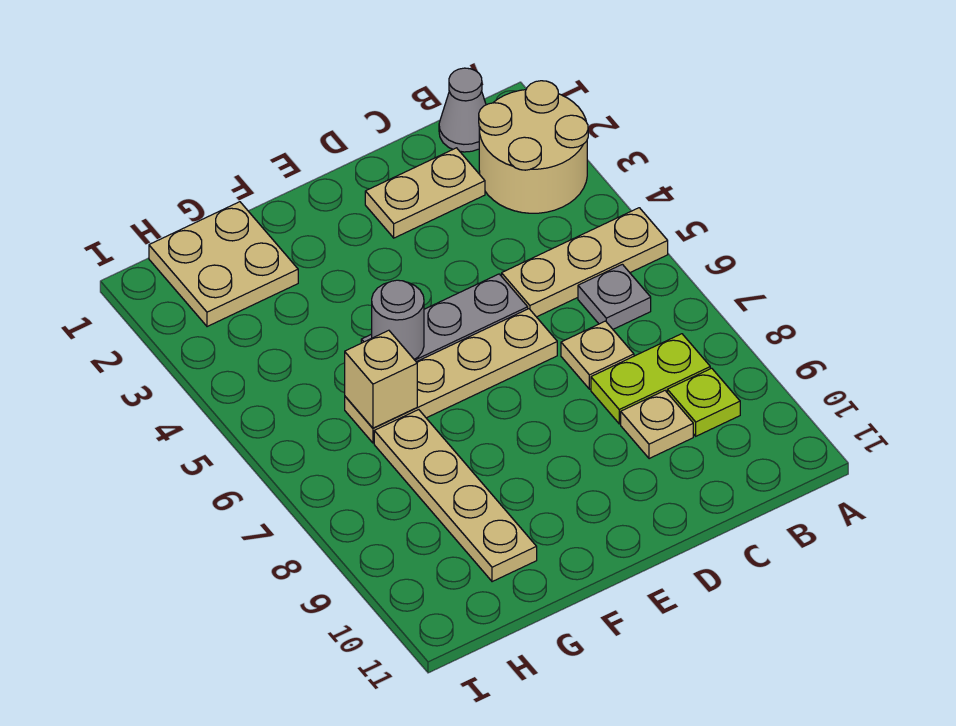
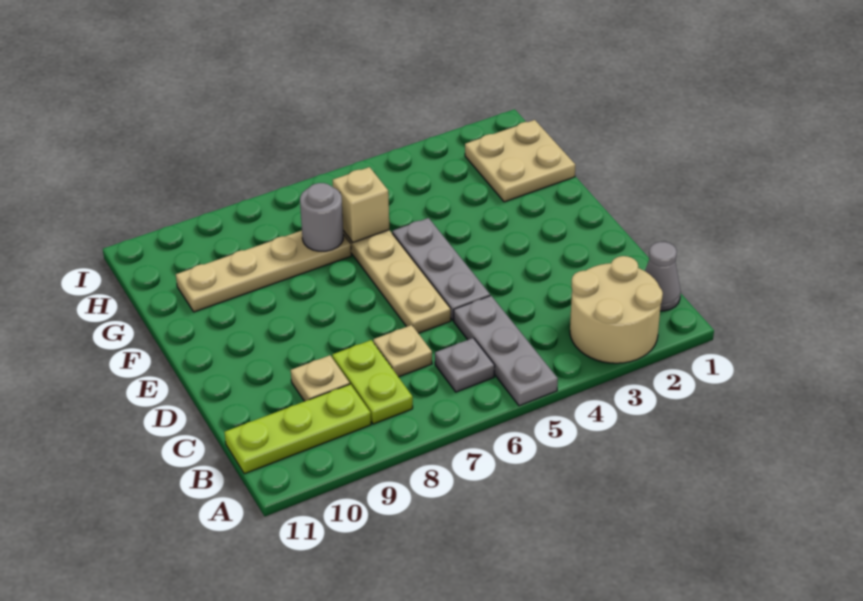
tan 1x3 plate [502,208,668,317] -> grey 1x3 plate [454,296,558,406]
lime 1x1 plate [667,368,740,436] -> lime 1x3 plate [224,384,371,474]
tan 1x2 plate [365,148,485,238] -> none
grey 1x1 round brick [372,280,424,359] -> grey 1x1 round brick moved to [300,183,344,251]

